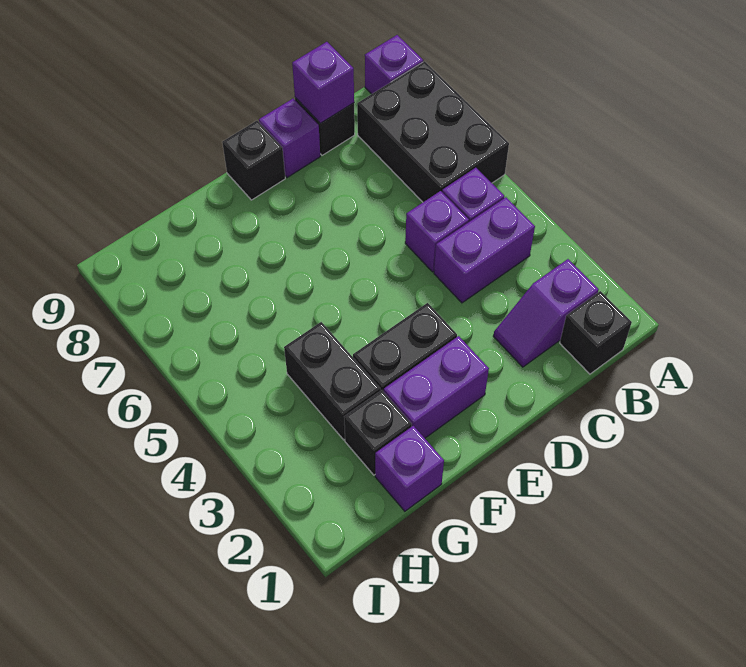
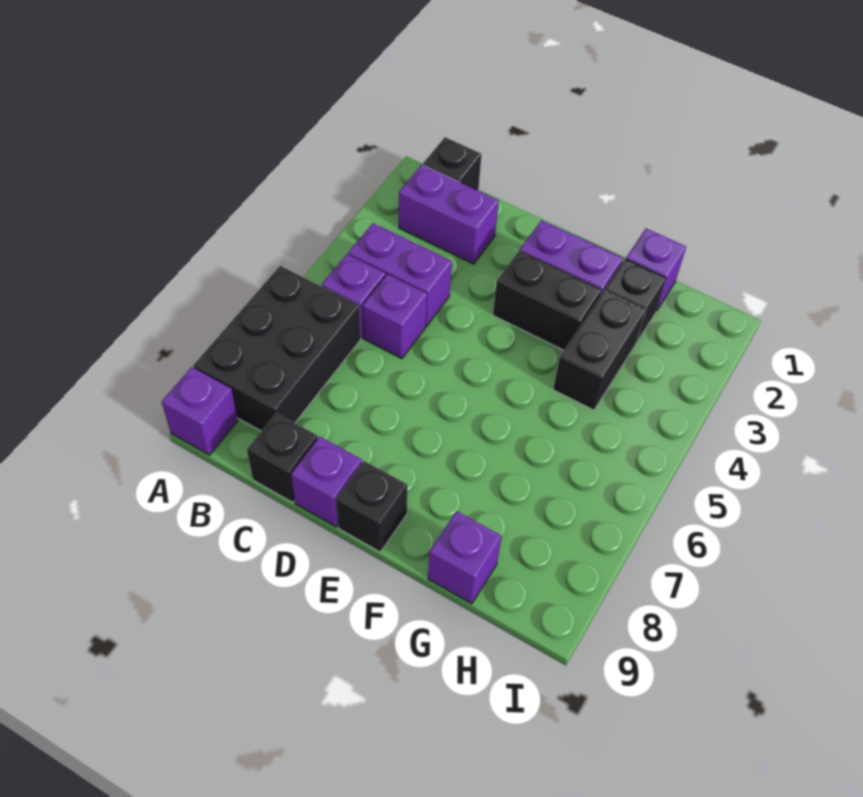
purple 1x2 slope [493,259,599,367] -> purple 1x2 brick [399,165,499,264]
purple 1x1 brick [292,42,354,123] -> purple 1x1 brick moved to [428,511,502,604]

